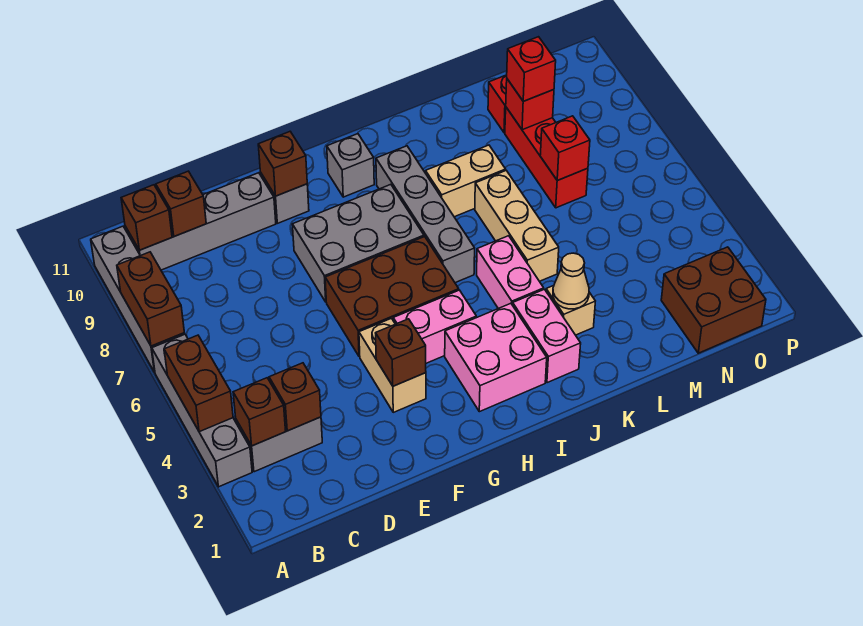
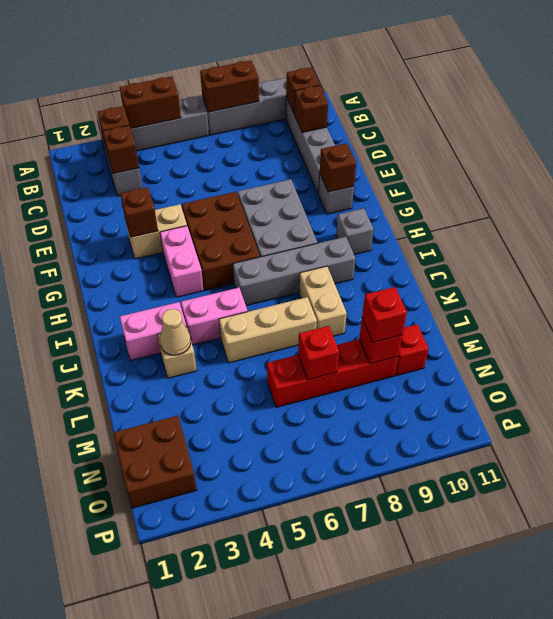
pink 2x2 brick [445,303,547,412] -> none
red 1x3 brick [505,107,588,208] -> red 1x4 brick [267,339,398,407]

